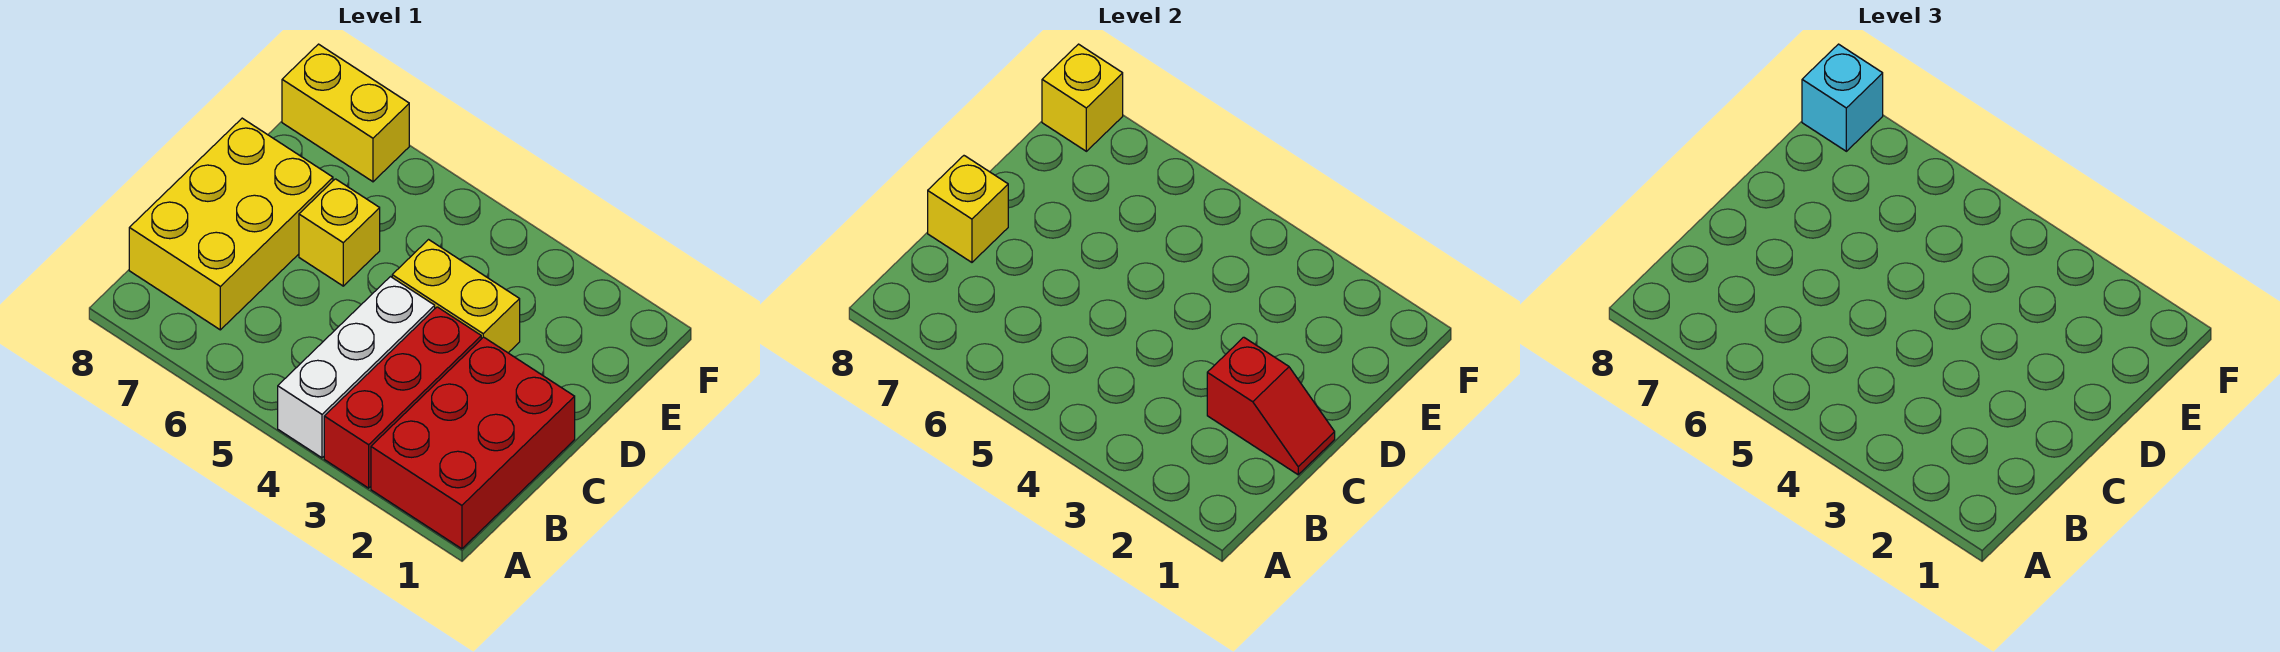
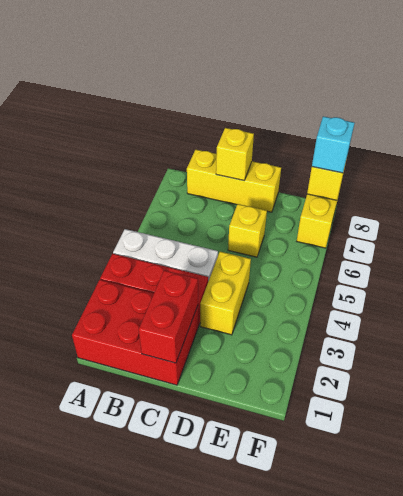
yellow 2x3 brick [129,118,333,330] -> yellow 1x3 brick [187,150,281,212]
red 1x2 slope [1207,337,1335,475] -> red 1x2 brick [139,270,198,363]

